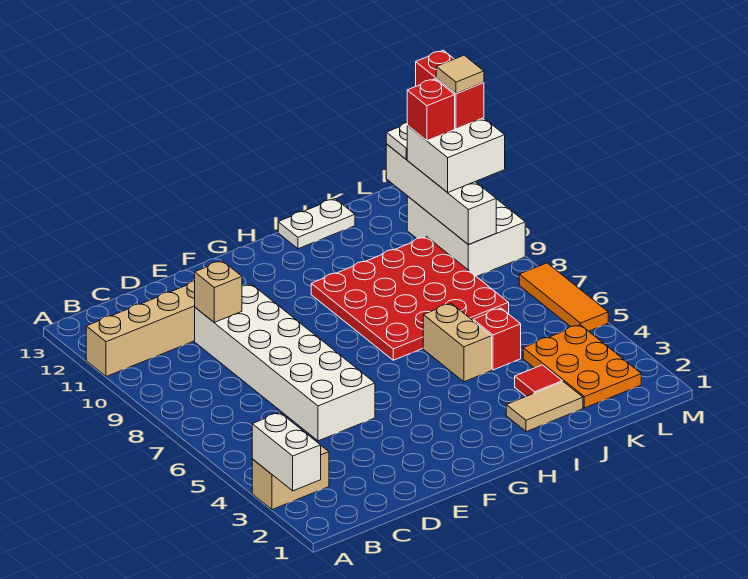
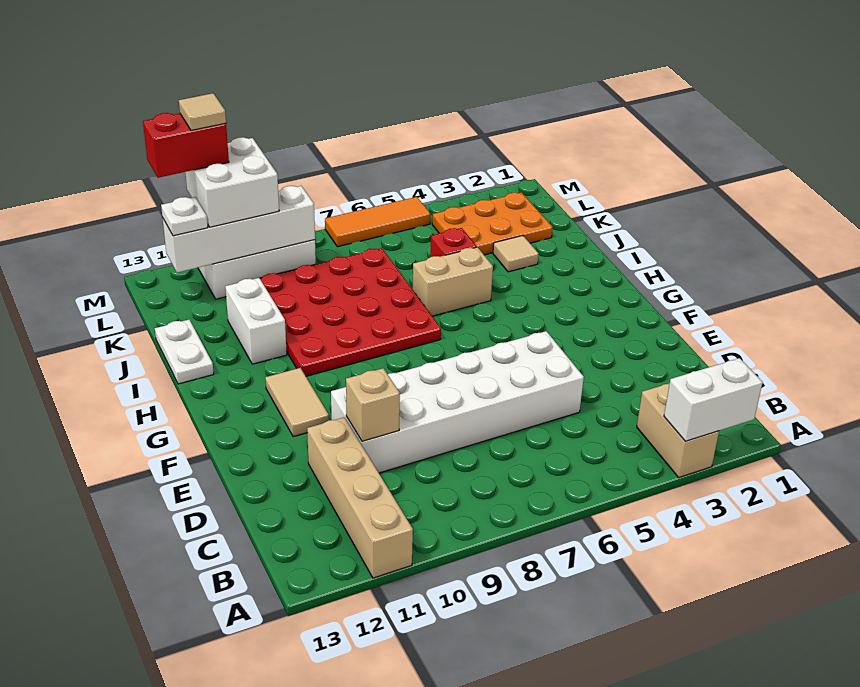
tan 1x2 tile [506,382,583,432] -> tan 1x2 tile moved to [265,368,329,437]
none -> white 1x2 brick [225,278,287,364]
red 1x1 tile [515,365,562,396] -> tan 1x1 tile [493,236,539,272]
red 1x1 brick [407,79,455,141] -> none

